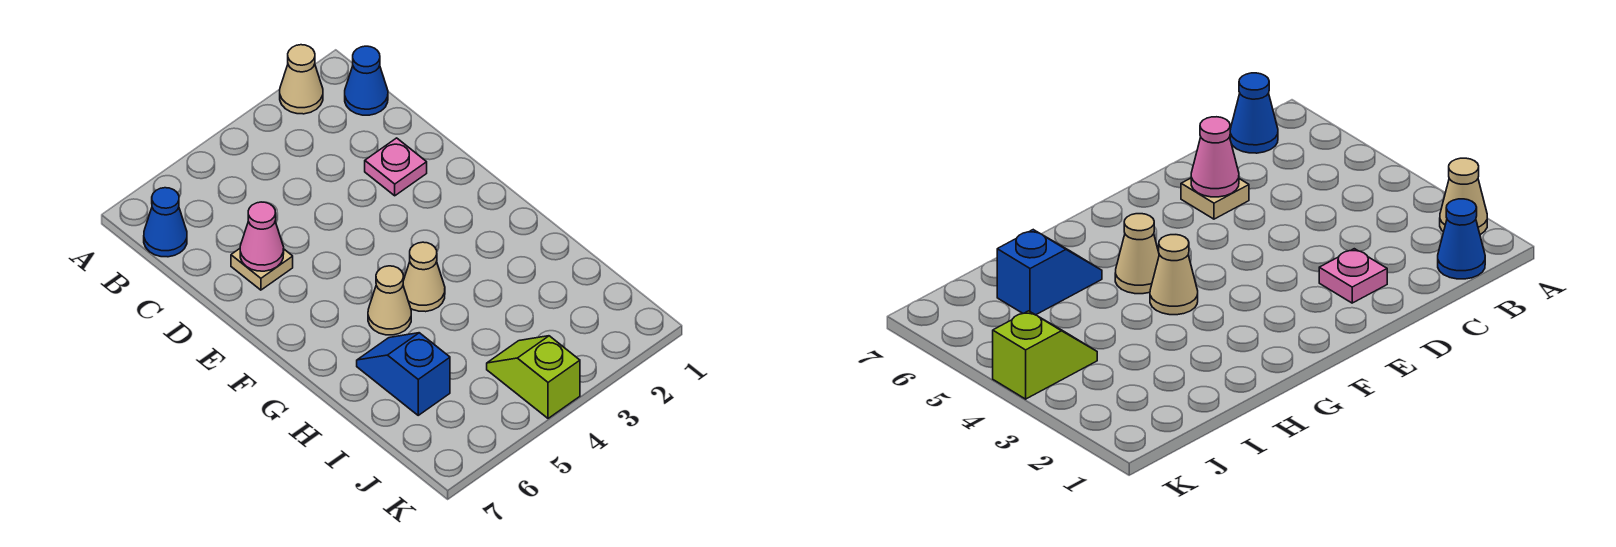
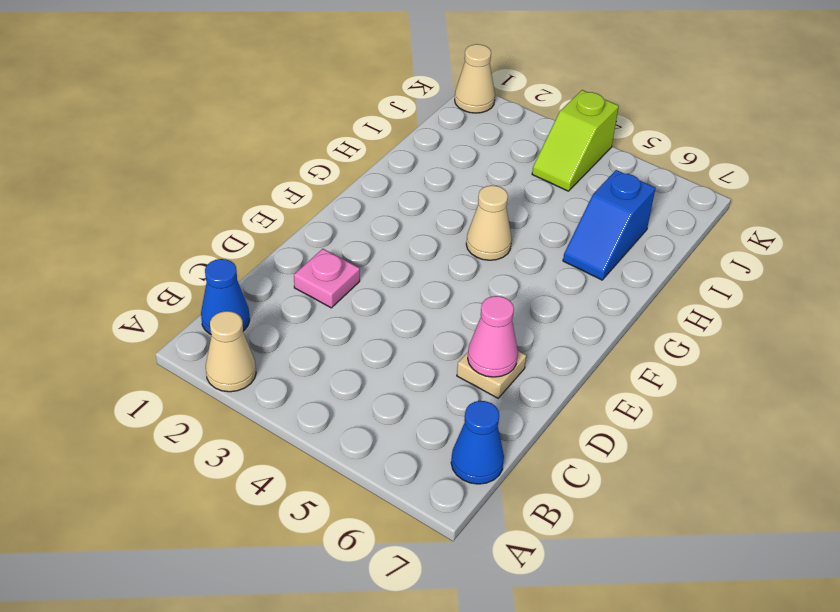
tan 1x1 cone [368,266,411,335] -> tan 1x1 cone moved to [455,44,495,113]

